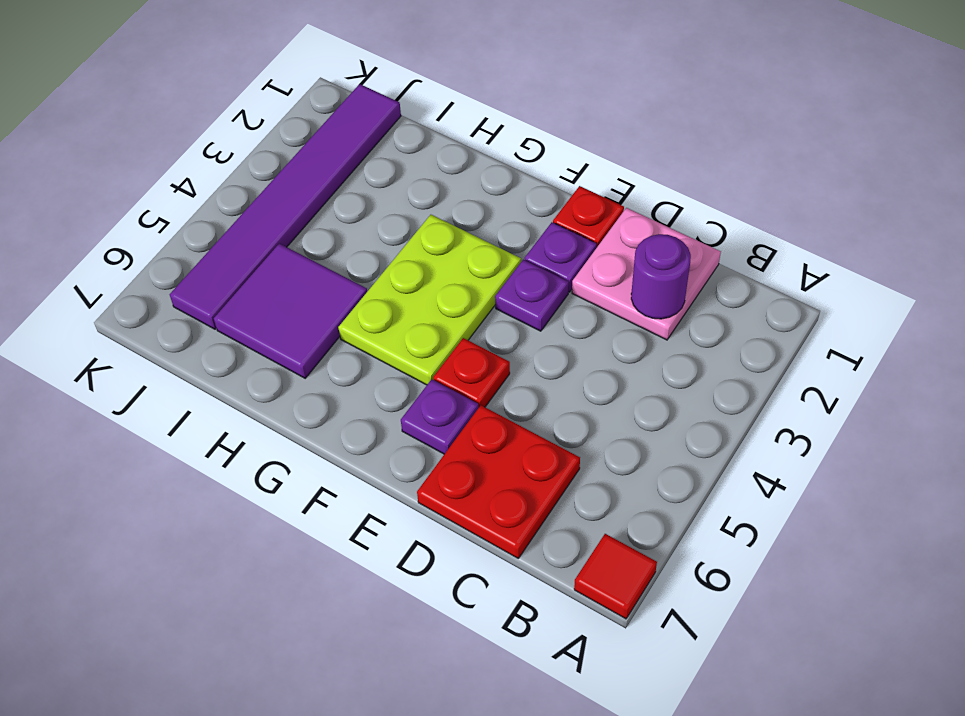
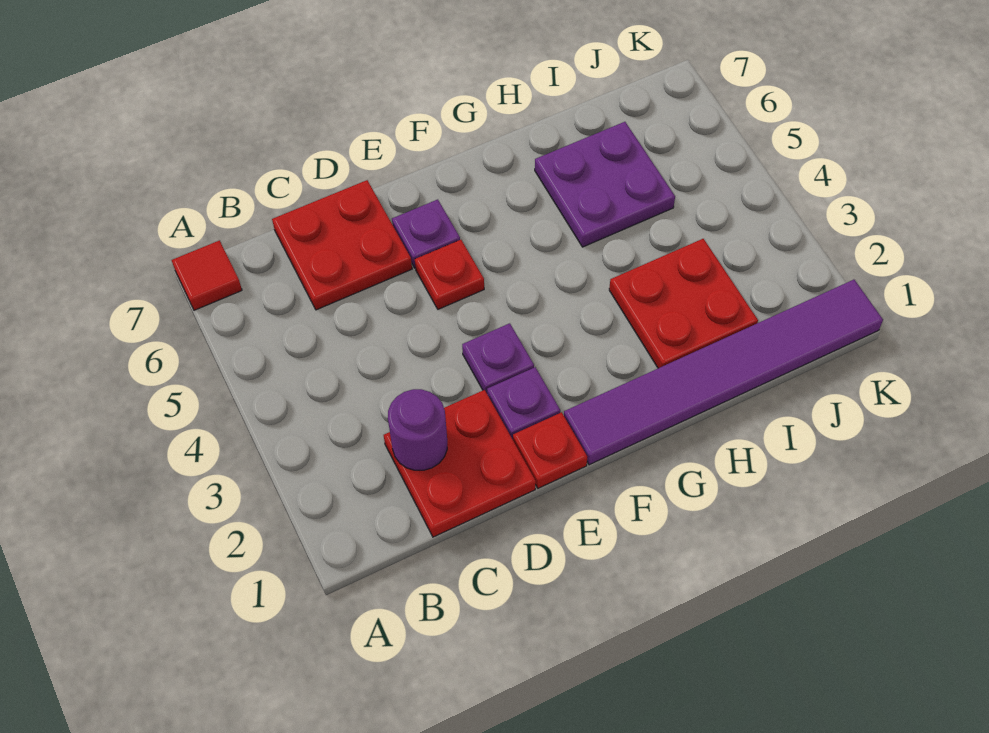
pink 2x2 plate [572,208,721,340] -> red 2x2 plate [384,390,536,537]
lime 2x3 plate [338,215,521,385] -> none
none -> red 2x2 plate [609,239,758,368]
purple 2x2 tile [214,244,367,378] -> purple 2x2 plate [535,122,675,247]
purple 1x6 tile [170,84,401,329] -> purple 1x6 tile turned to [564,280,883,465]

